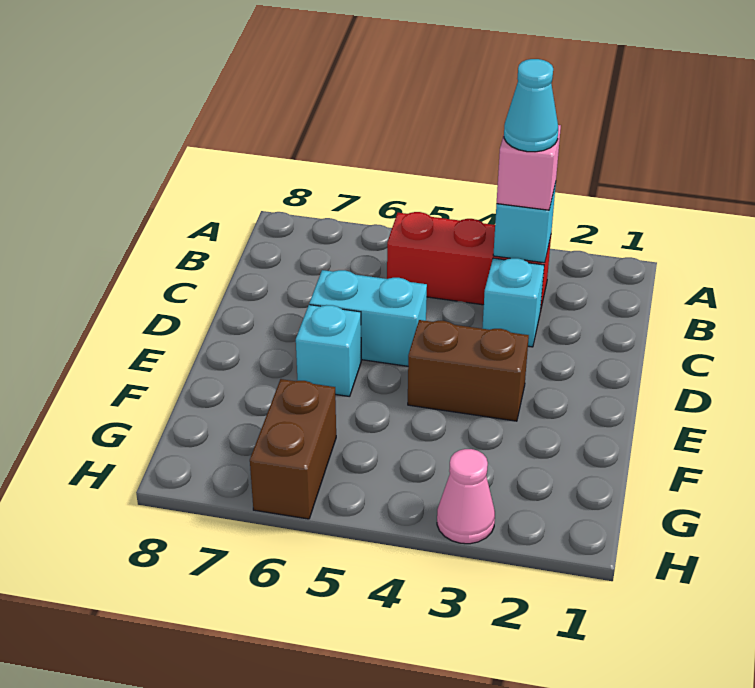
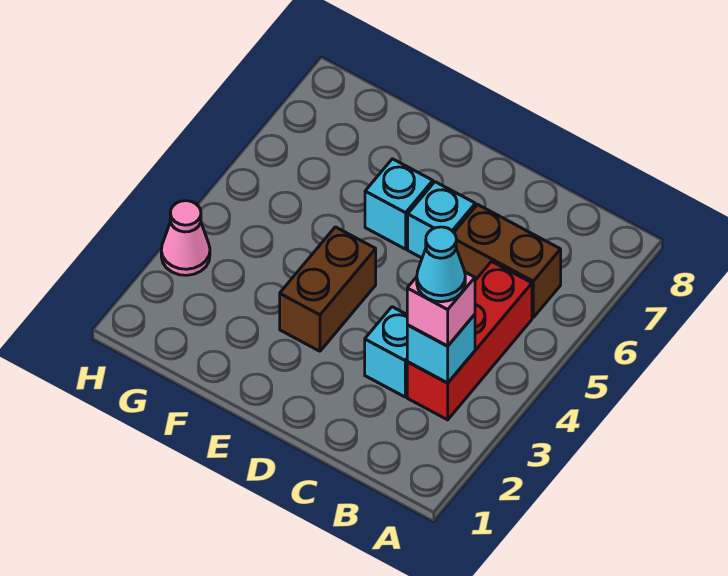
cyan 1x2 brick [309,270,427,366] -> cyan 1x1 brick [408,182,475,258]
brown 1x2 brick [250,379,336,519] -> brown 1x2 brick moved to [454,205,561,317]

